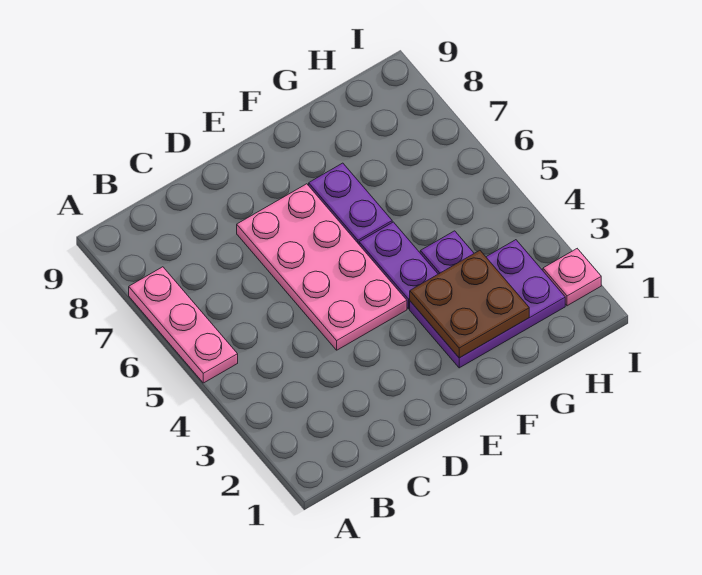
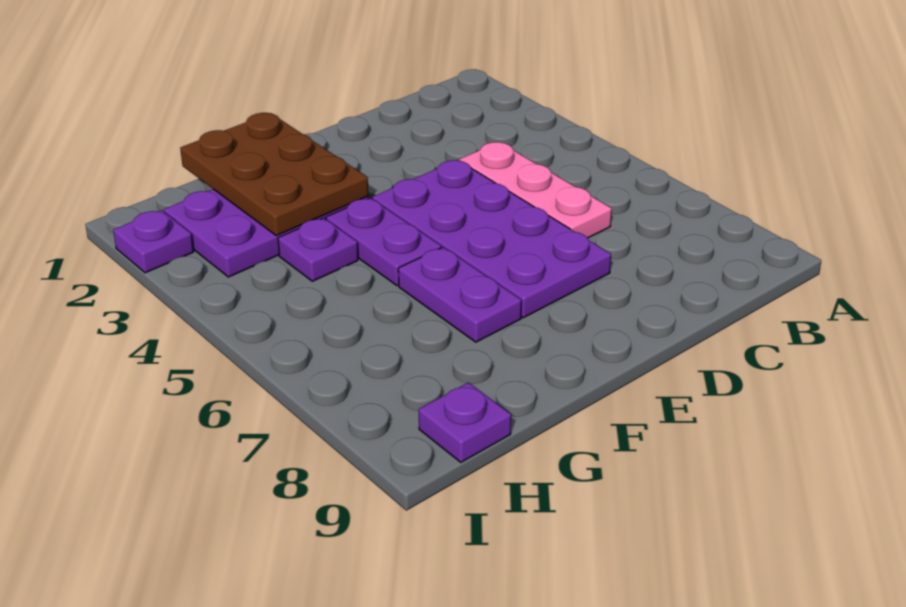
pink 1x3 plate [129,267,238,383] -> pink 1x3 plate moved to [460,142,612,238]
pink 2x4 plate [237,184,407,350] -> purple 2x4 plate [372,160,611,318]
brown 2x2 plate [410,250,529,358] -> brown 2x3 plate [180,113,368,236]
none -> purple 1x1 plate [419,383,511,462]
pink 1x1 plate [543,249,601,306] -> purple 1x1 plate [113,210,193,273]

